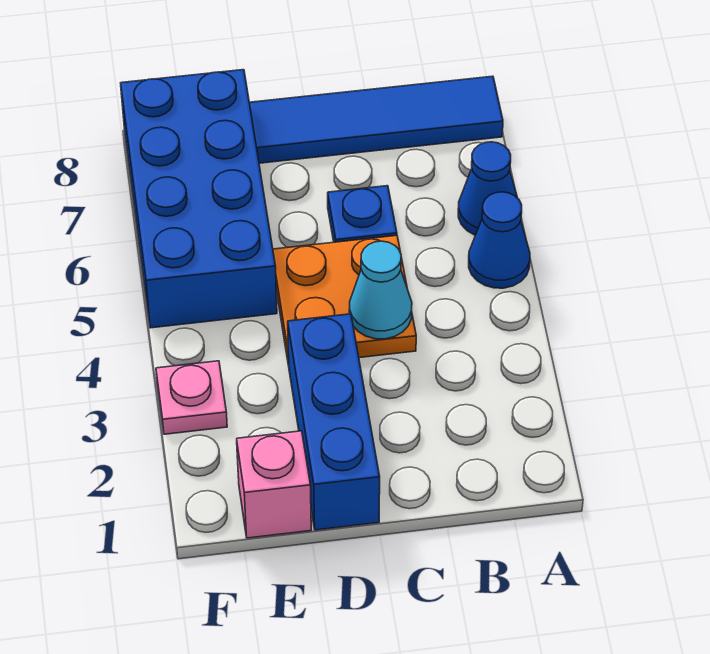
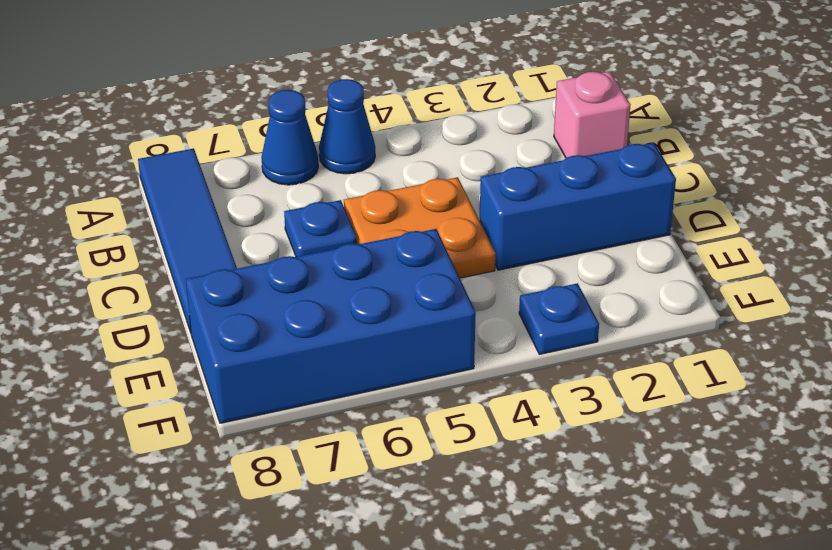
cyan 1x1 cone [349,241,412,339] -> none
pink 1x1 brick [237,431,311,538] -> pink 1x1 brick moved to [554,71,630,158]
pink 1x1 plate [156,361,227,434] -> blue 1x1 plate [519,283,599,354]

